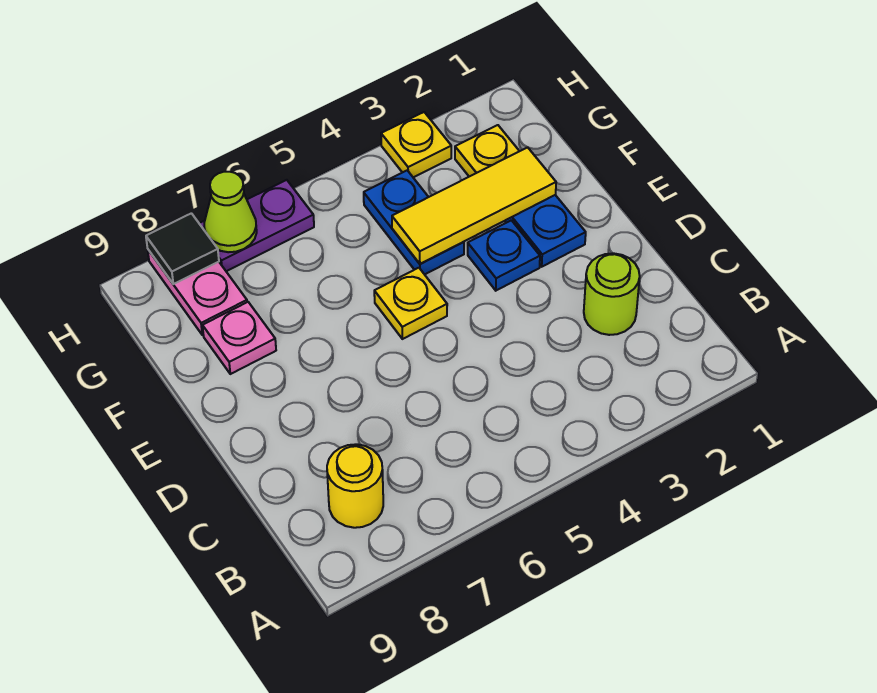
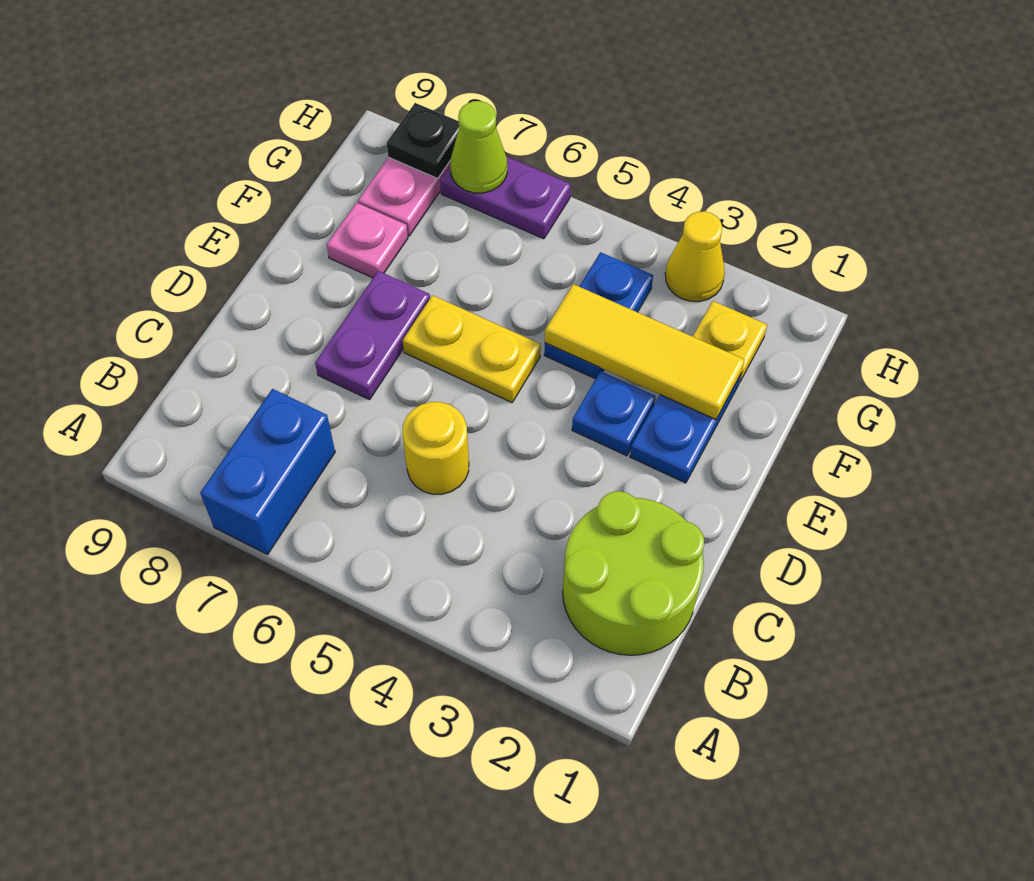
none -> blue 1x2 brick [200,389,335,555]
yellow 1x1 round brick [327,444,383,528] -> yellow 1x1 round brick moved to [402,402,469,494]
lime 1x1 round brick [584,253,640,335] -> lime 2x2 round brick [563,491,704,655]
none -> purple 1x2 plate [315,271,430,400]
yellow 1x1 plate [374,268,447,339] -> yellow 1x2 plate [403,295,541,403]
yellow 1x1 plate [381,112,451,177] -> yellow 1x1 cone [665,211,725,302]
black 1x1 tile [146,213,219,284] -> black 1x1 plate [387,103,459,178]

